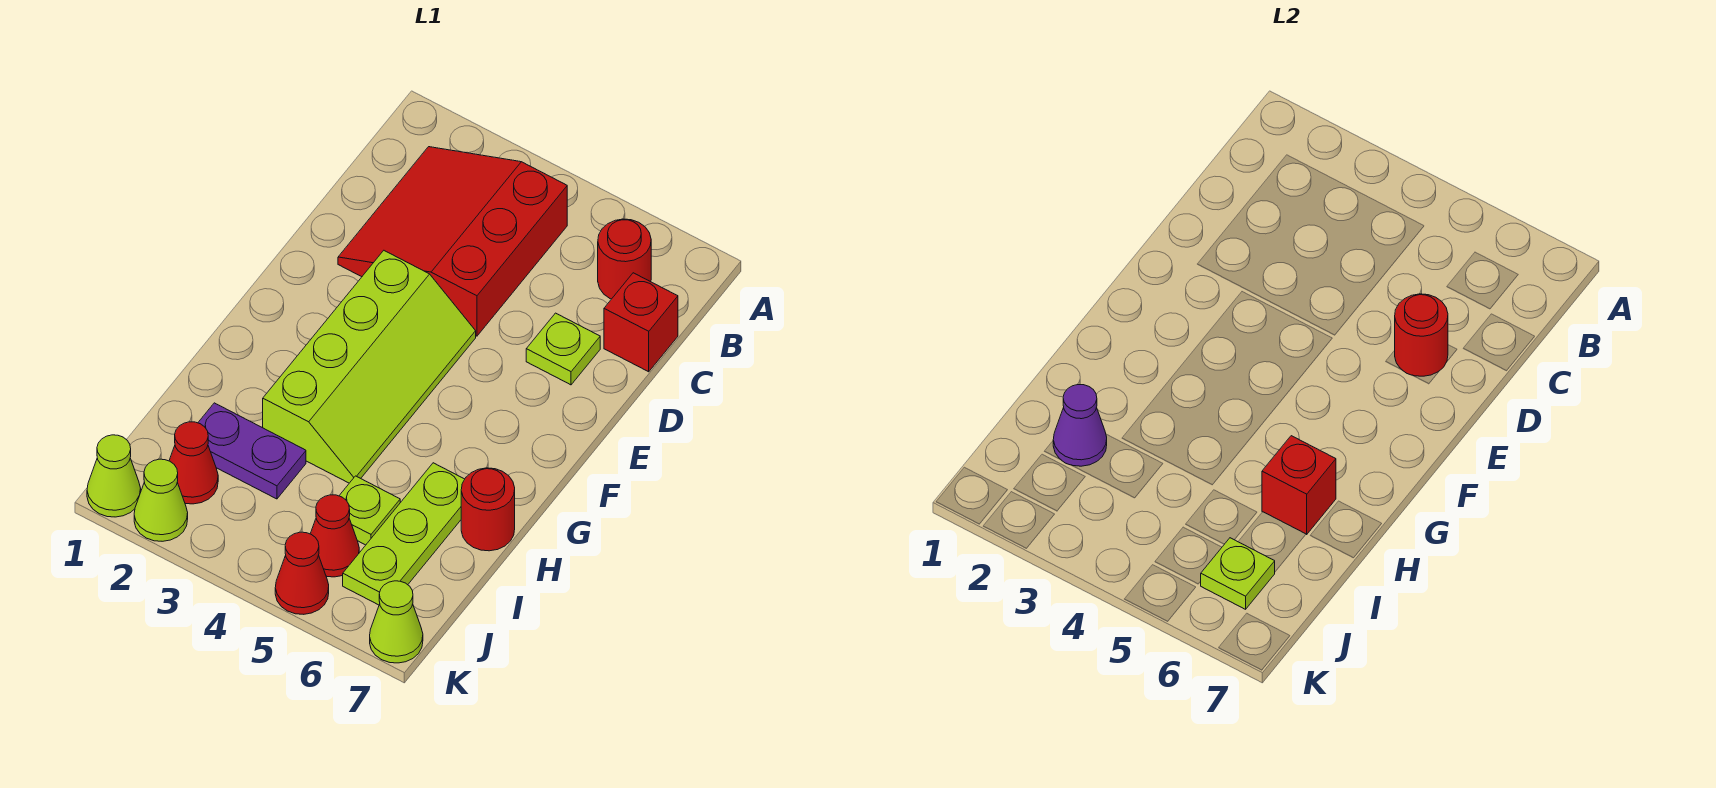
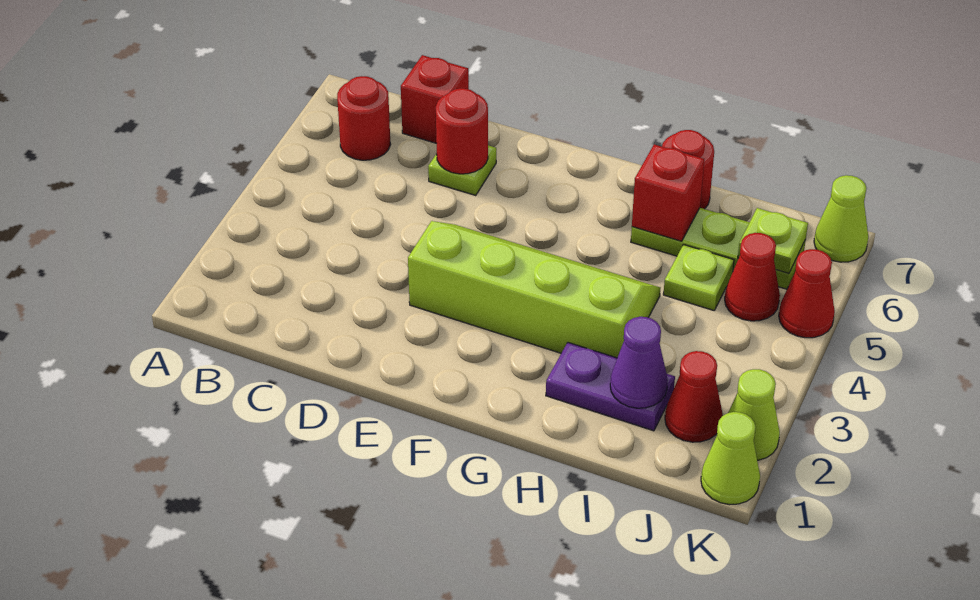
red 3x3 slope [338,147,567,336] -> none
purple 1x2 plate [198,403,306,499] -> purple 1x2 plate turned to [546,343,675,431]

